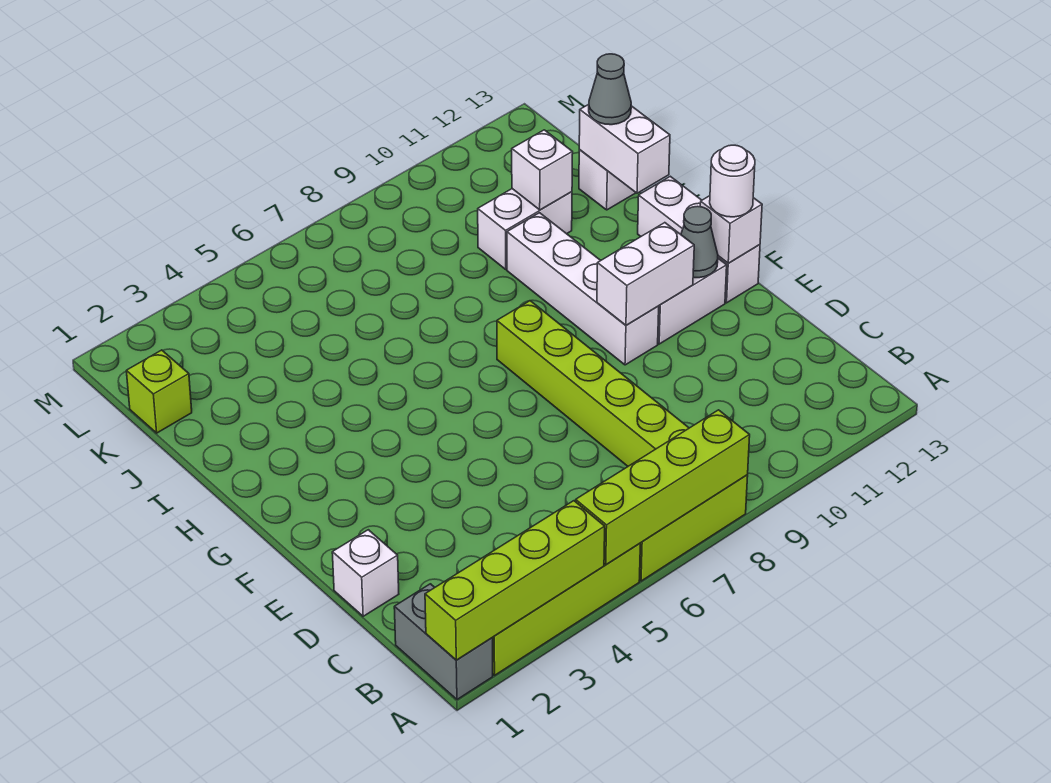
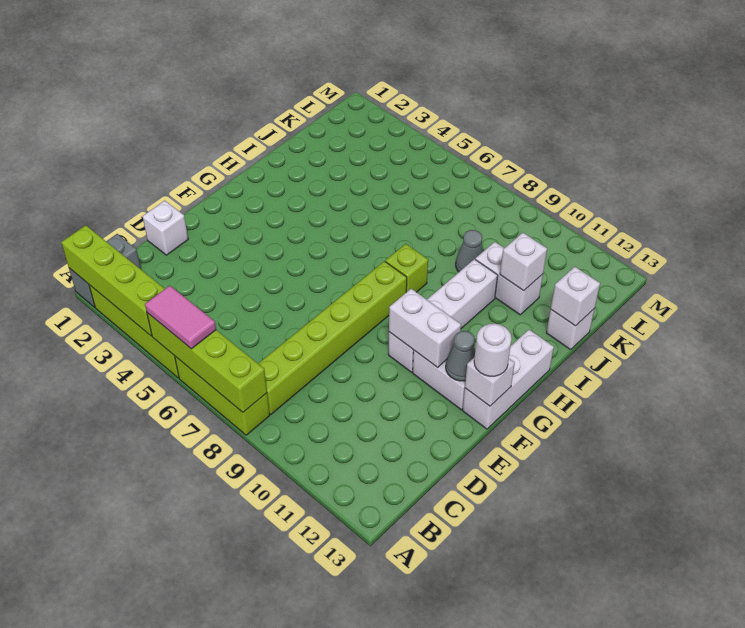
none -> pink 1x2 tile [145,286,216,349]
white 1x2 brick [579,104,670,193] -> white 1x1 brick [551,267,600,326]
grey 1x1 cone [589,54,631,125] -> grey 1x1 cone moved to [456,230,483,272]
lime 1x1 brick [126,350,192,433] -> lime 1x1 brick moved to [385,244,428,292]

